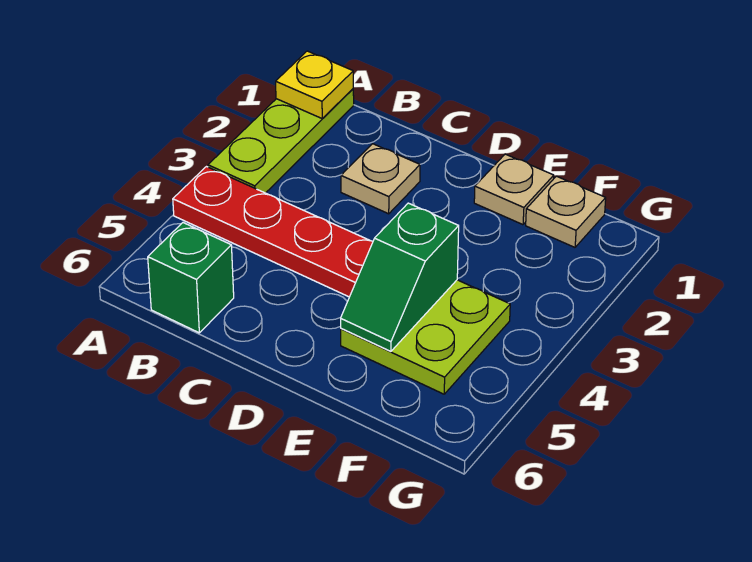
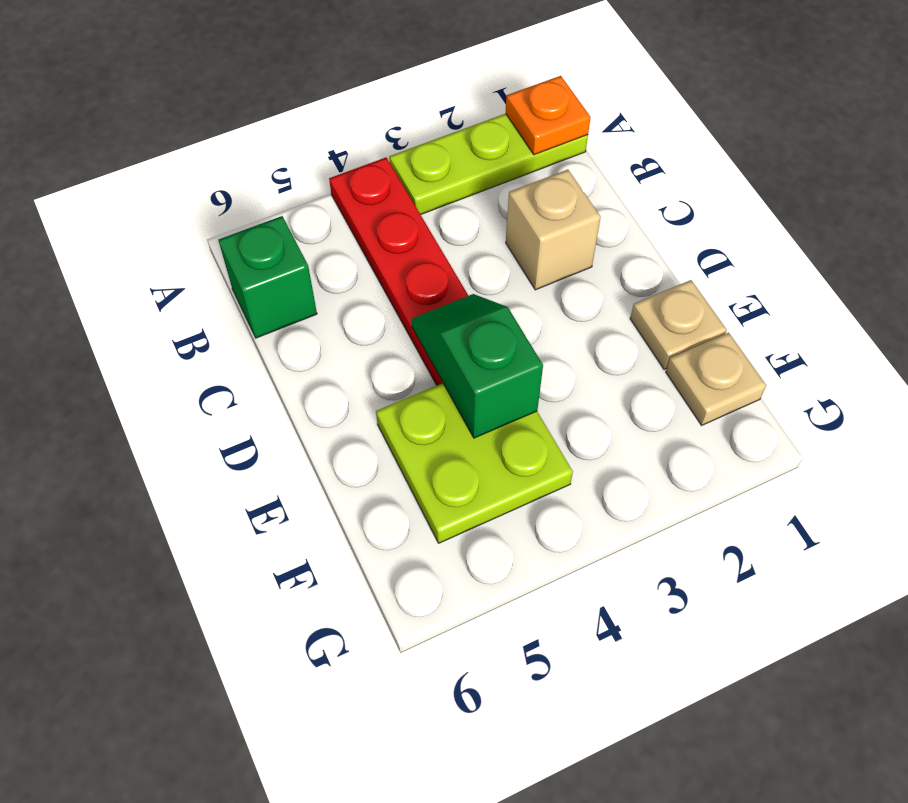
yellow 1x1 plate [276,51,353,119] -> orange 1x1 plate [506,76,591,155]
tan 1x1 plate [341,144,420,214] -> tan 1x1 brick [506,170,600,290]
green 1x2 slope [341,203,459,351] -> green 1x2 slope turned to [412,294,543,438]

